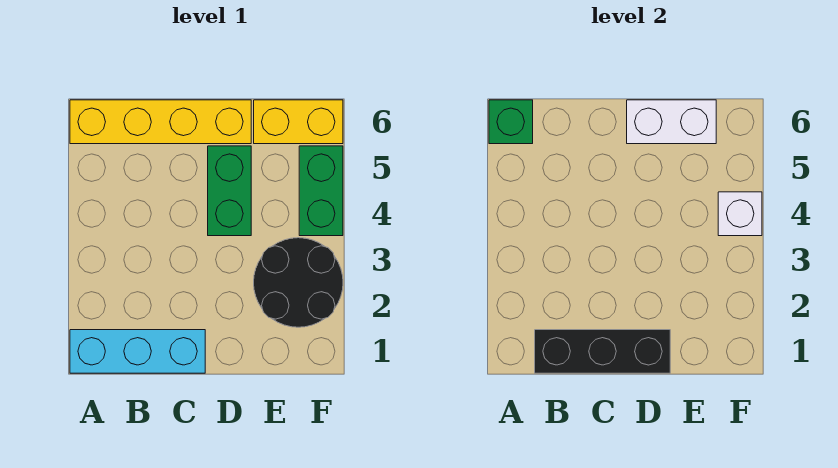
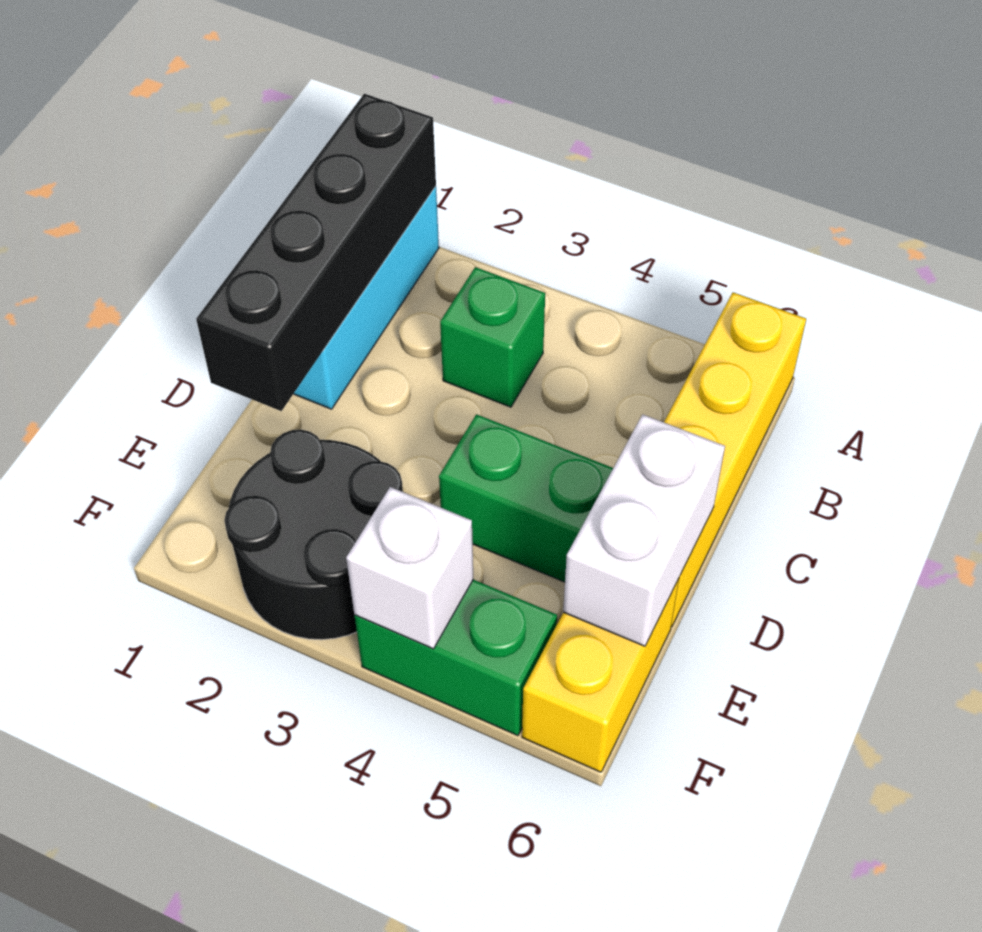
green 1x1 brick [489,100,533,144] -> green 1x1 brick moved to [440,267,545,407]
black 1x3 brick [535,330,670,373] -> black 1x4 brick [196,94,436,411]

